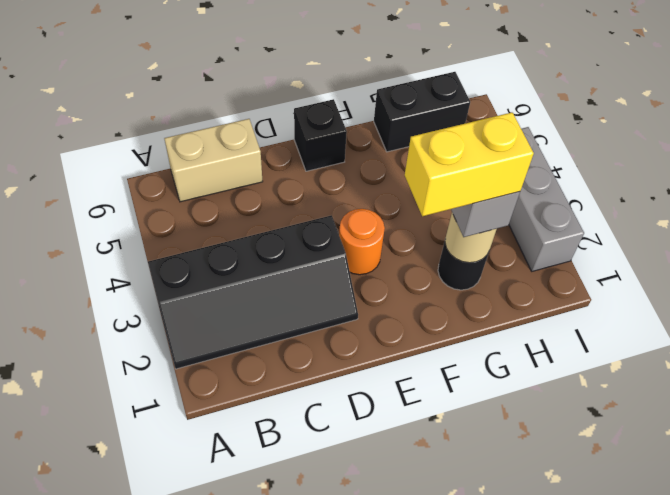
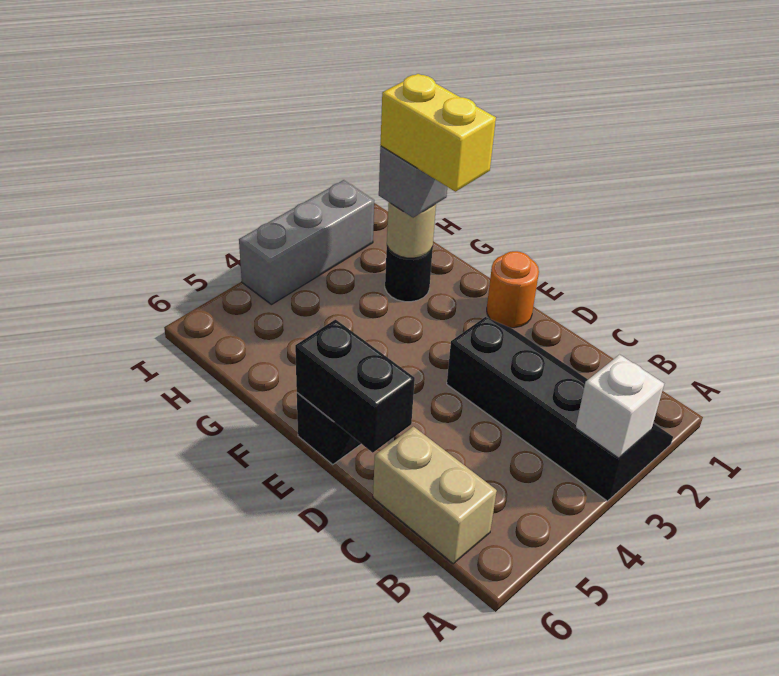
none -> white 1x1 brick [576,355,664,458]
orange 1x1 round brick [339,209,385,275] -> orange 1x1 round brick moved to [487,251,539,328]
black 1x2 brick [374,72,470,152] -> black 1x2 brick moved to [295,320,415,453]

